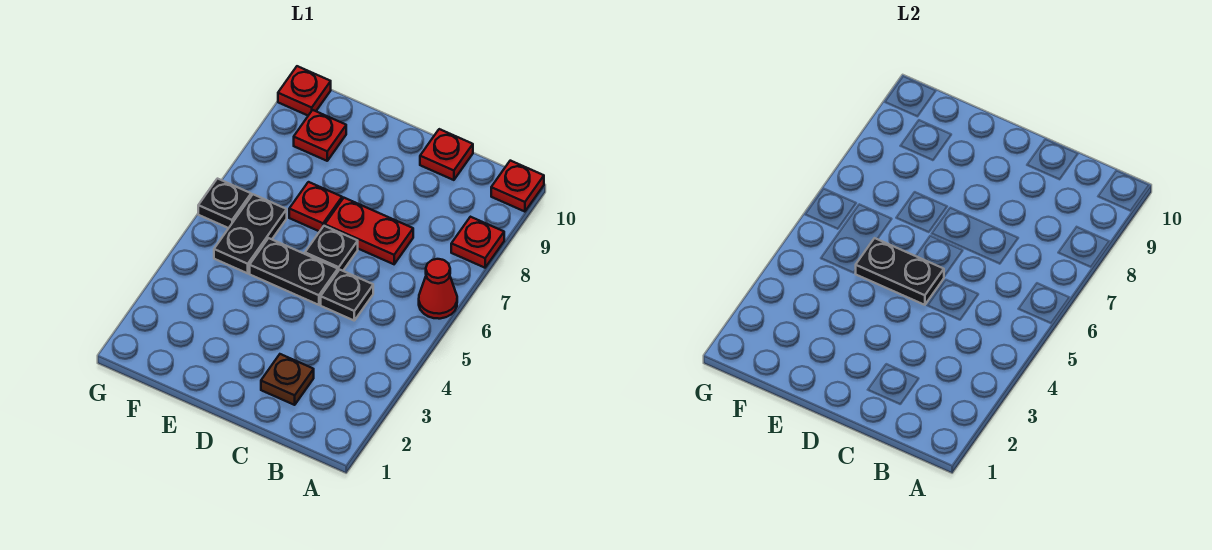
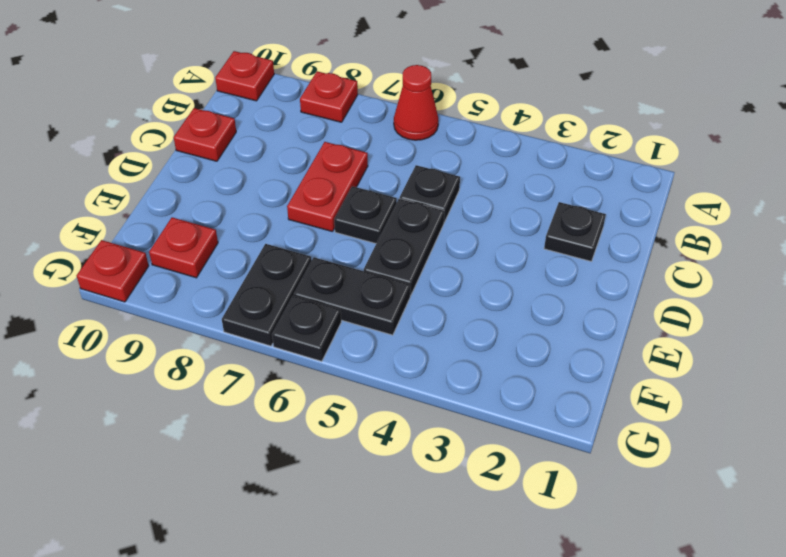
brown 1x1 plate [261,354,314,405] -> black 1x1 plate [544,202,606,261]
black 1x2 plate [856,238,944,305] -> black 1x2 plate moved to [222,244,312,346]
red 1x1 plate [289,182,342,232] -> none

